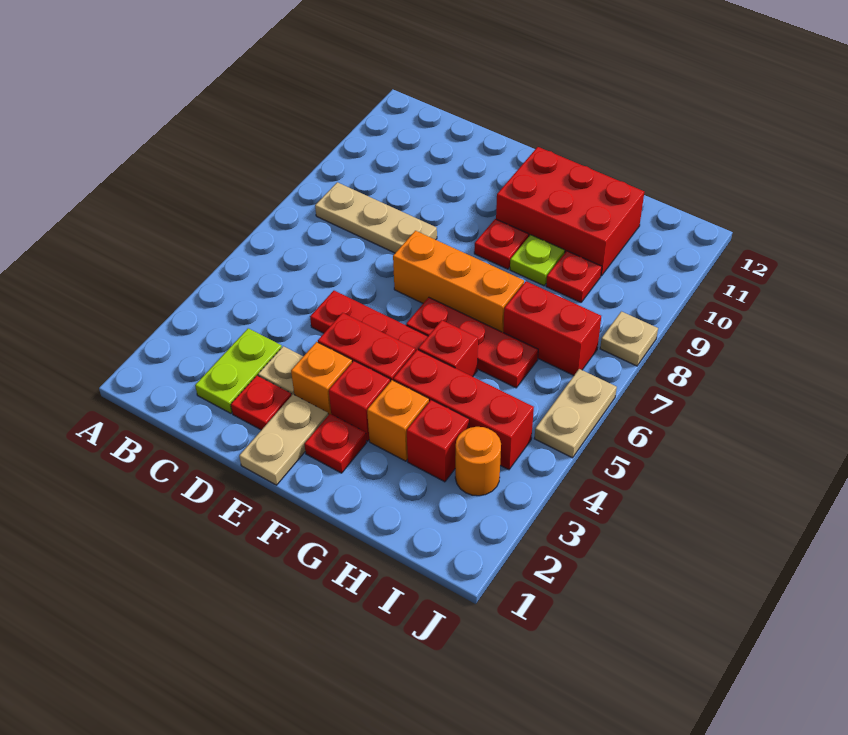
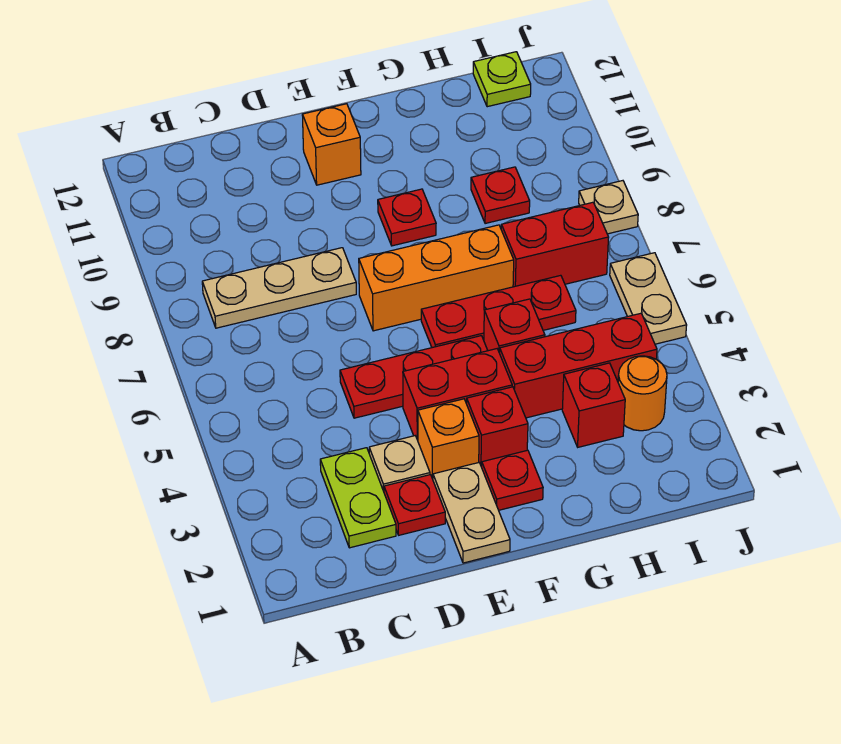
red 2x3 brick [496,147,644,276] -> none
orange 1x1 brick [367,380,429,461] -> orange 1x1 brick moved to [302,104,361,185]
lime 1x1 plate [510,235,565,286] -> lime 1x1 plate moved to [473,52,531,107]

